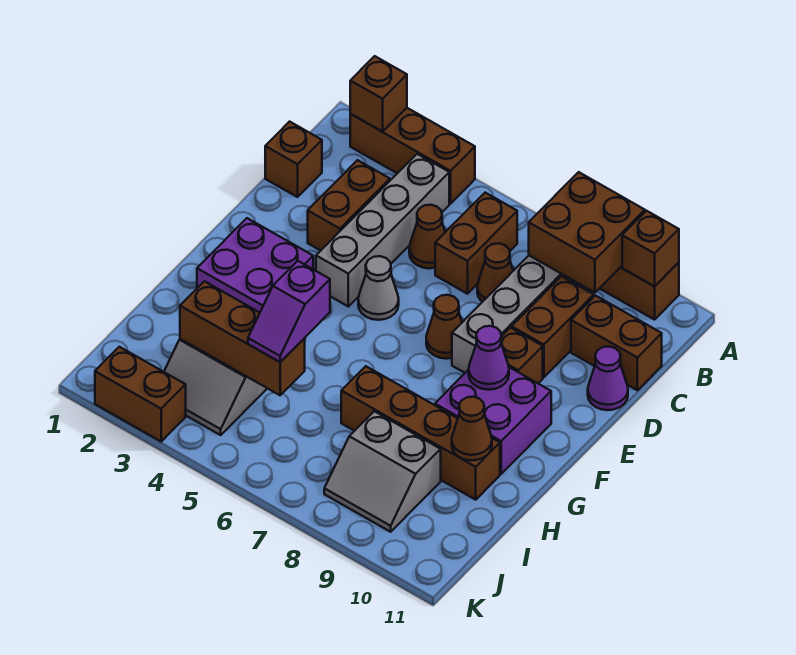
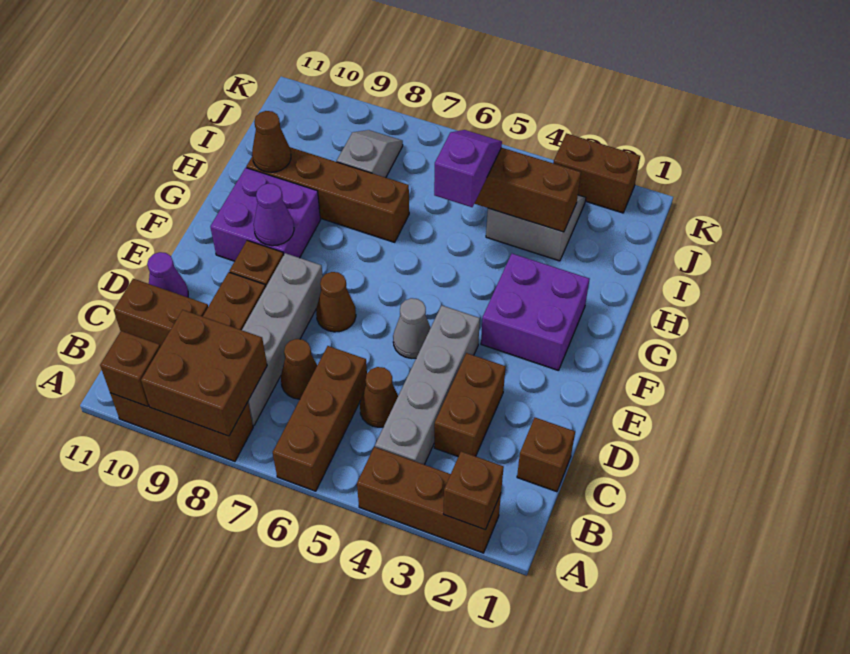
brown 1x2 brick [435,193,517,294] -> brown 1x3 brick [273,346,367,491]
grey 2x2 slope [324,411,441,532] -> grey 1x2 slope [337,130,403,178]

